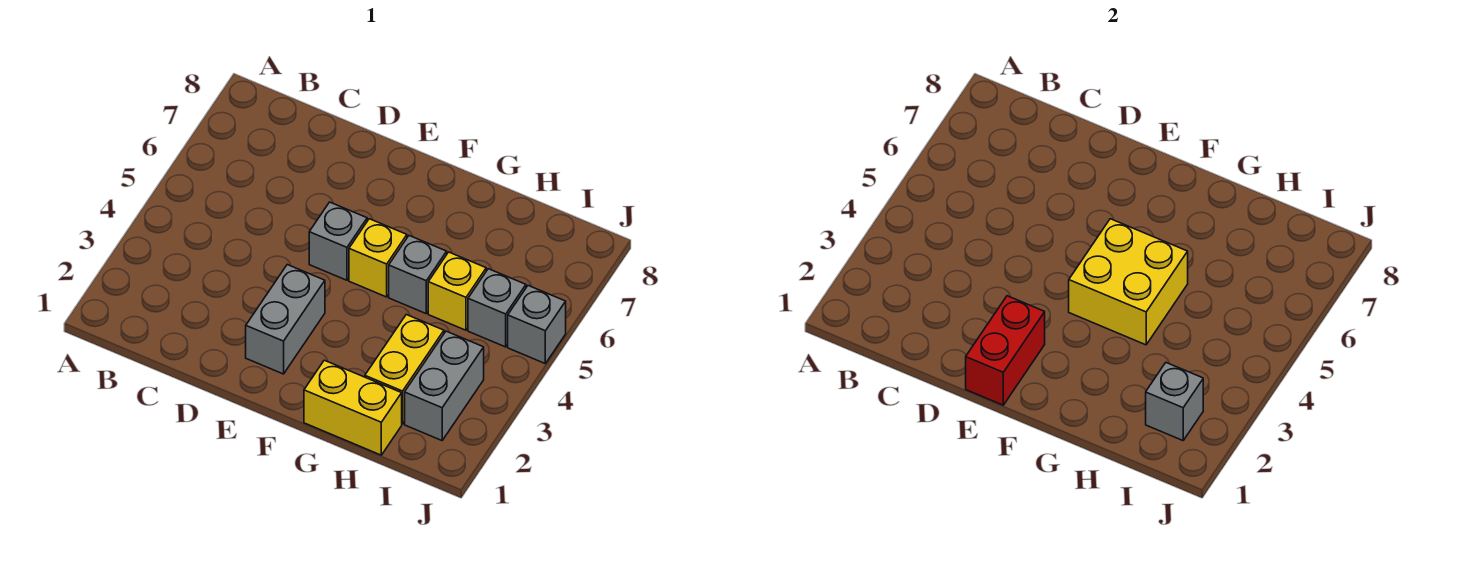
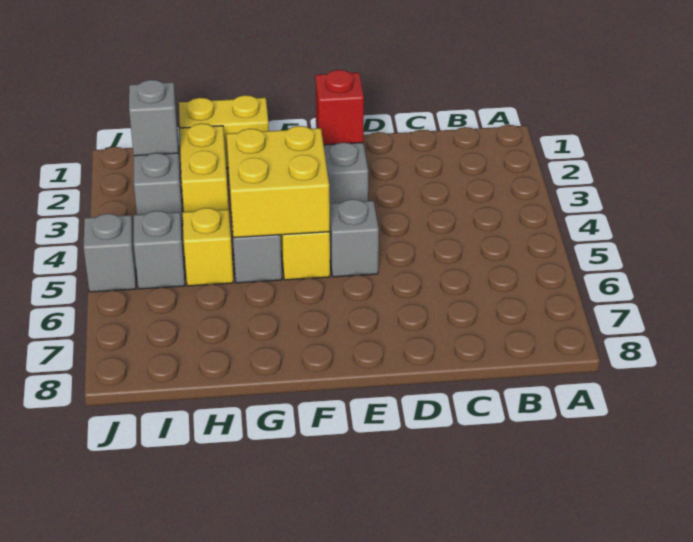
red 1x2 brick [966,296,1045,405] -> red 1x1 brick [315,70,364,145]

